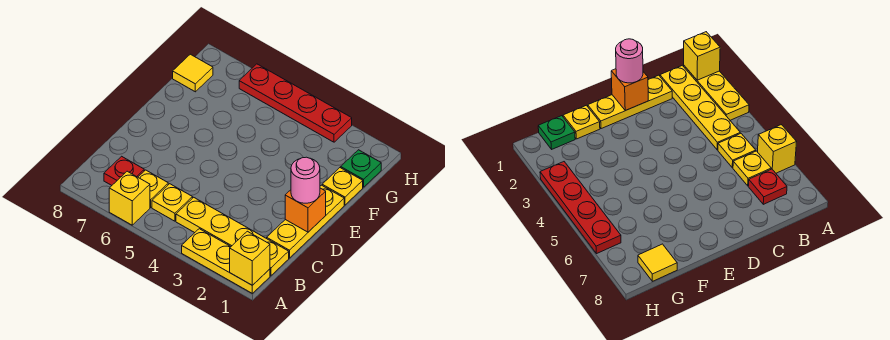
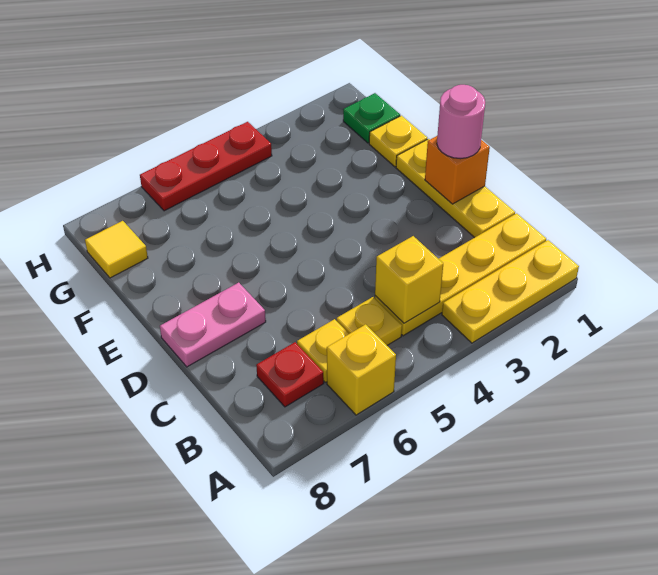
yellow 1x1 brick [230,231,270,285] -> yellow 1x1 brick moved to [375,236,443,323]
none -> pink 1x2 plate [160,283,266,367]
red 1x4 plate [239,64,352,142] -> red 1x3 plate [140,122,272,211]

